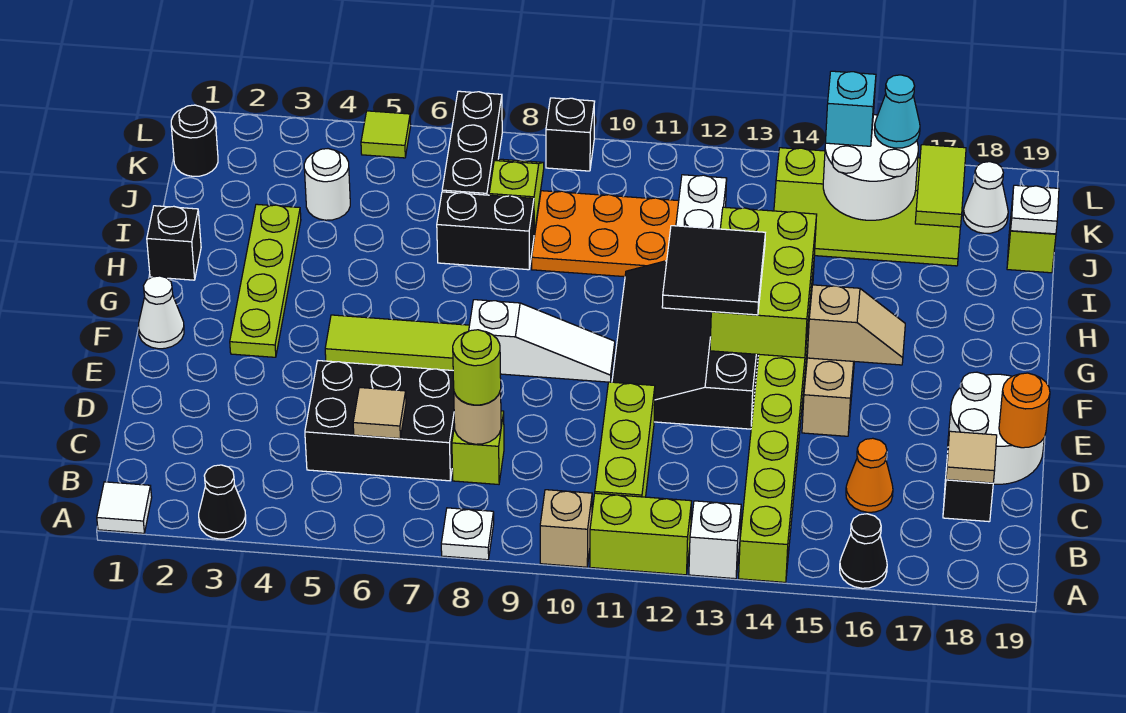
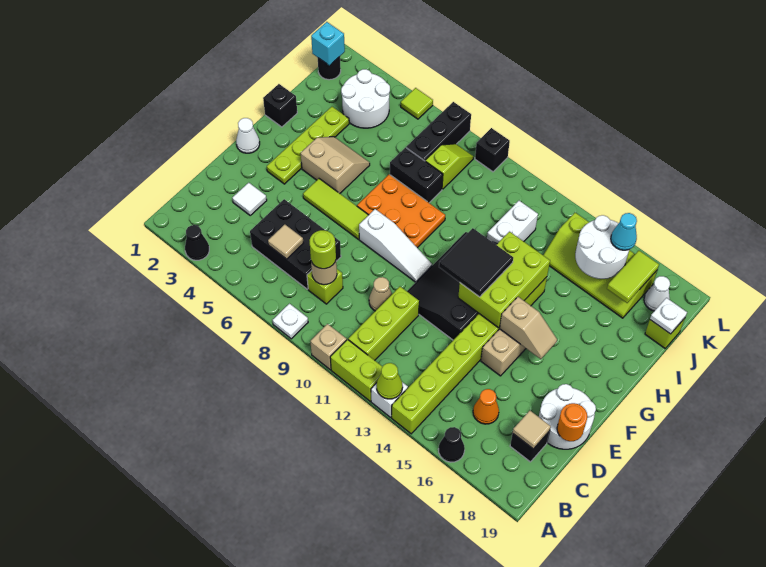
white 1x1 tile [97,482,152,533] -> white 1x1 tile moved to [232,183,267,215]
none -> lime 1x1 cone [377,363,403,399]
none -> tan 1x1 cone [369,277,392,311]
none -> tan 2x2 slope [301,137,370,193]
orange 2x3 plate [532,191,679,277] -> orange 2x3 plate moved to [357,174,445,248]
white 1x1 round brick [304,149,350,220] -> white 2x2 round brick [341,69,390,128]
cyan 1x1 brick [825,71,876,146] -> cyan 1x1 brick moved to [311,22,345,65]

